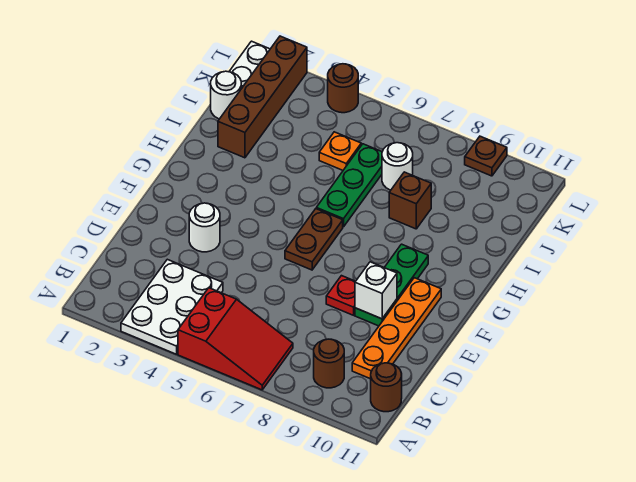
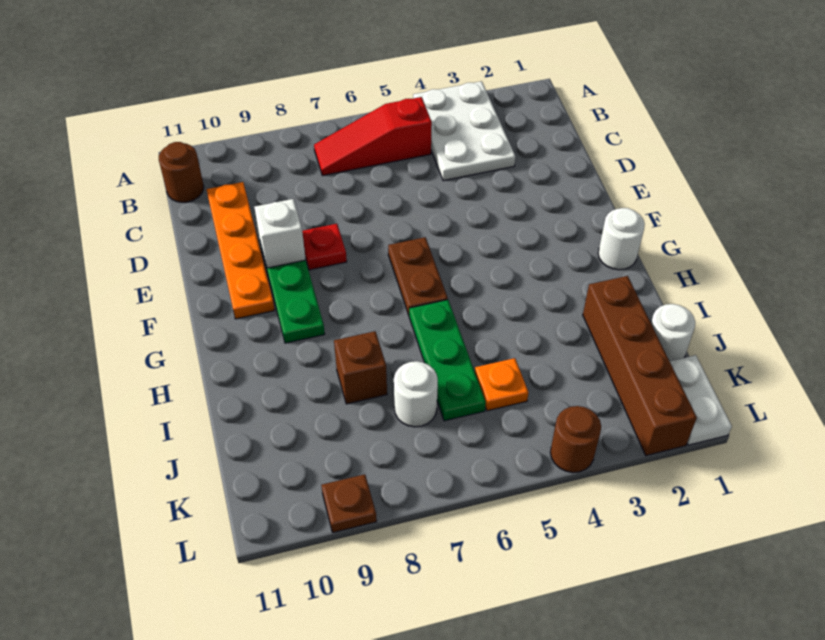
red 2x3 slope [178,288,293,390] -> red 1x3 slope [314,97,432,176]
brown 1x1 round brick [314,339,344,388] -> none
white 1x1 round brick [189,203,220,252] -> white 1x1 round brick moved to [598,208,645,270]

